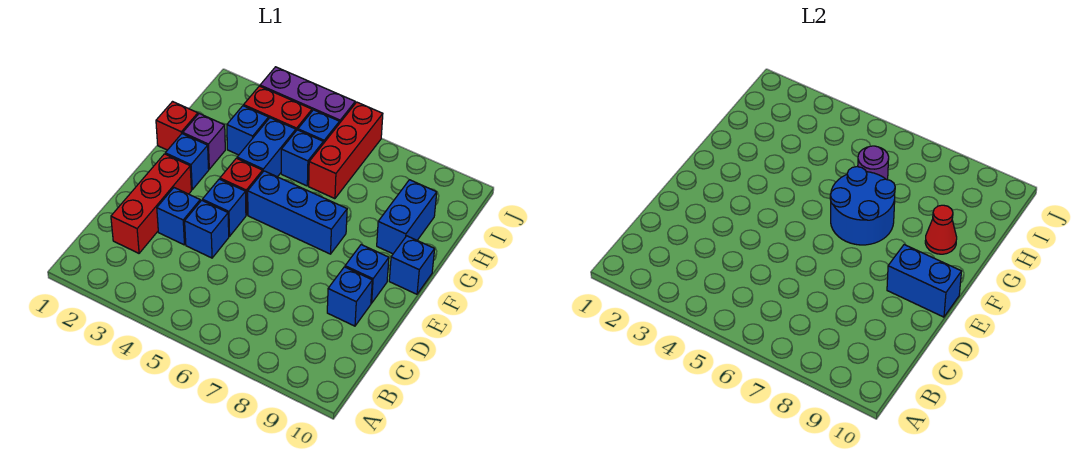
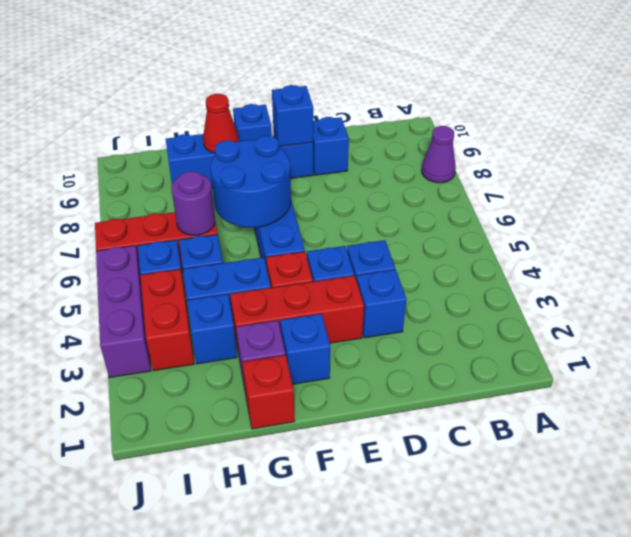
none -> purple 1x1 cone [421,126,456,183]
red 1x3 brick [111,154,191,253] -> red 1x3 brick moved to [230,276,364,354]
blue 1x2 brick [887,245,962,317] -> blue 1x1 brick [272,85,313,146]

